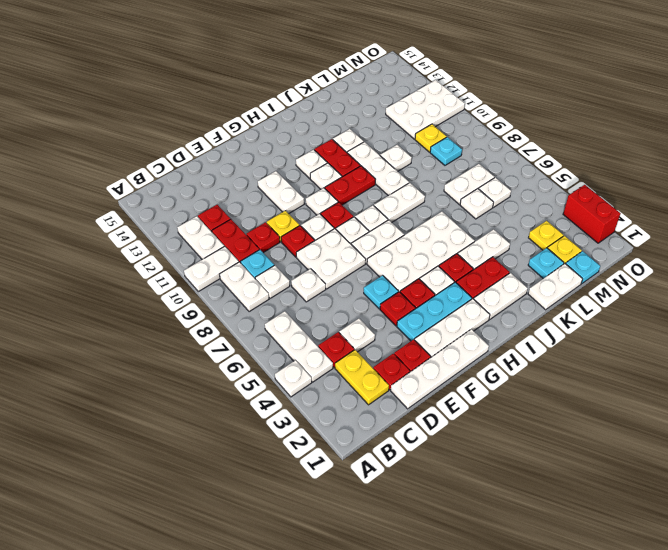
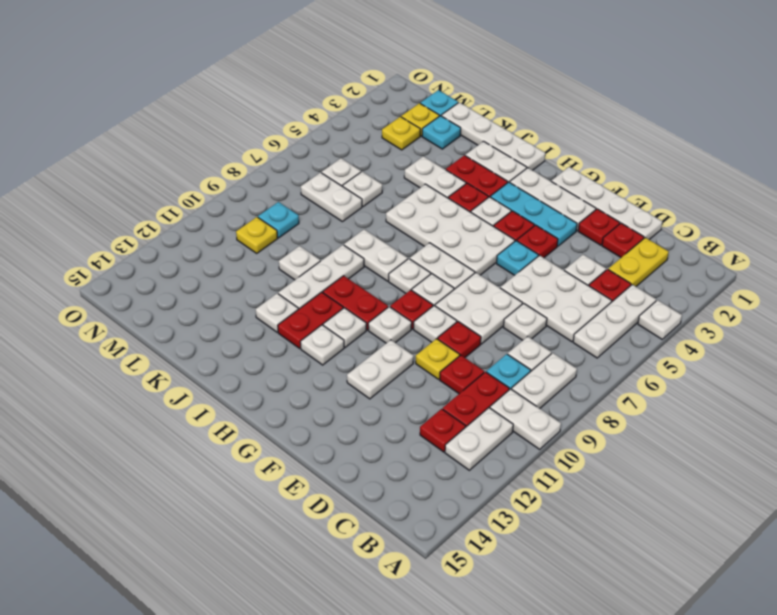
white 1x2 plate [528,264,583,310] -> white 1x4 plate [441,102,545,170]
white 2x3 plate [386,80,465,139] -> white 2x3 plate moved to [500,255,612,342]
red 1x2 brick [563,185,621,243] -> none

